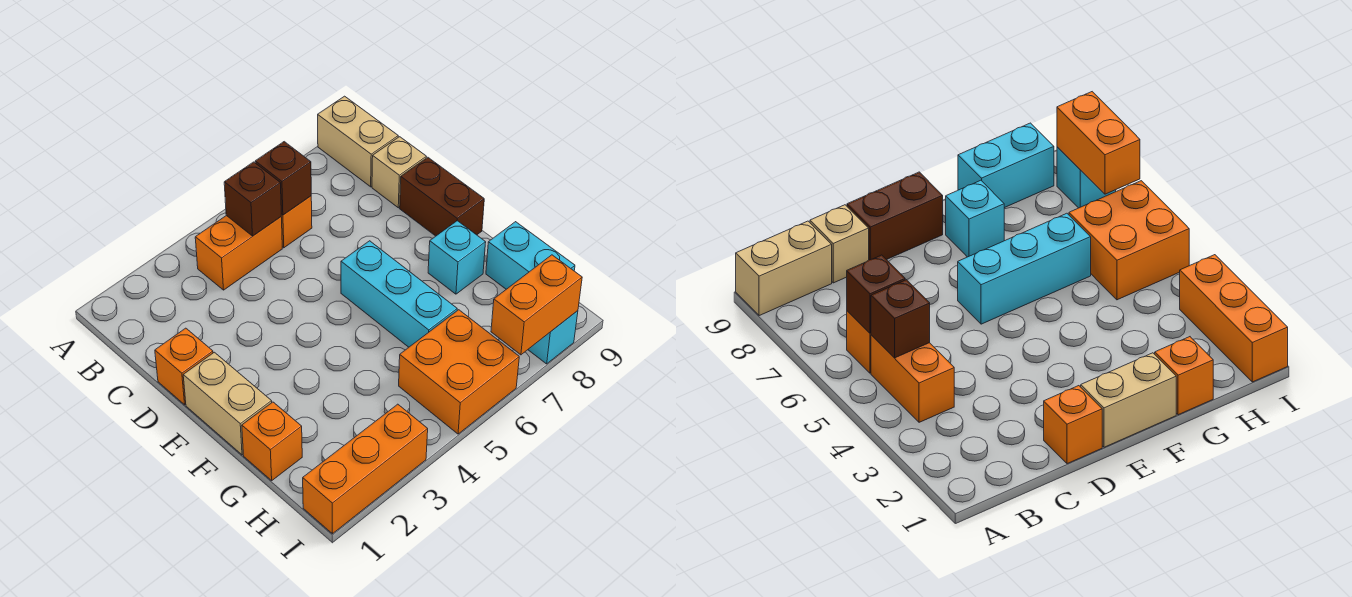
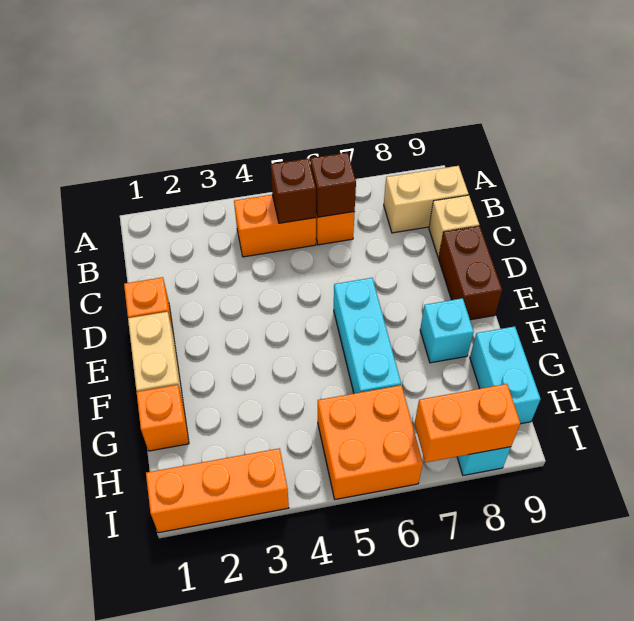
tan 1x2 brick [318,96,398,187] -> tan 1x2 brick turned to [384,166,468,233]

